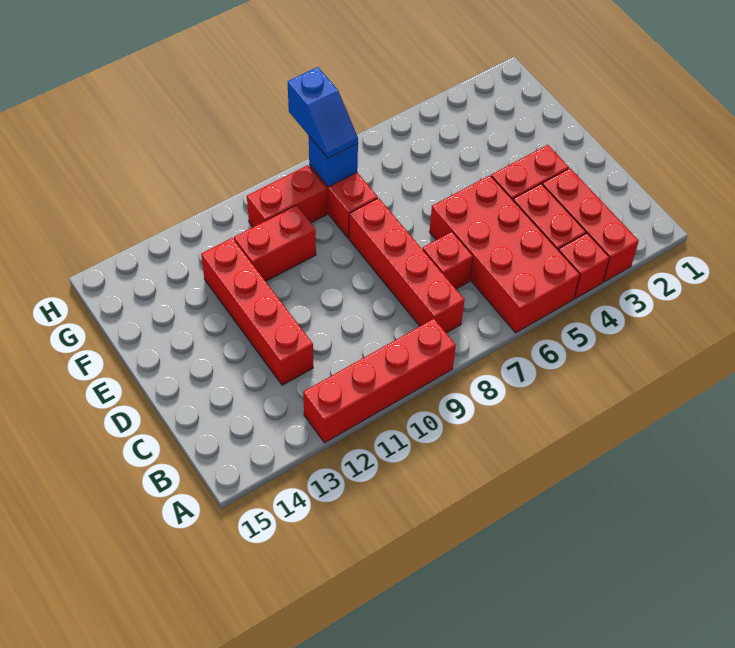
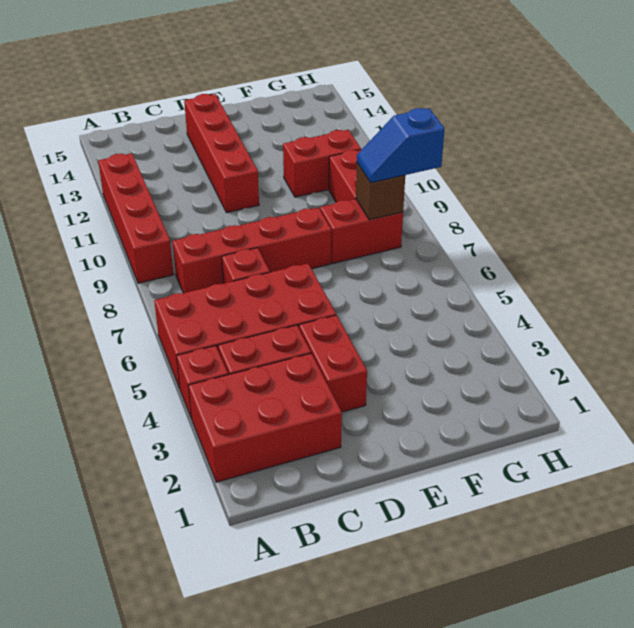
red 1x3 brick [542,168,639,282] -> red 2x3 brick [188,353,342,482]
red 1x4 brick [201,238,313,385] -> red 1x4 brick turned to [184,94,259,213]
red 1x2 brick [234,205,316,281] -> red 1x2 brick turned to [283,130,361,197]
blue 1x1 brick [309,137,358,187] -> brown 1x1 brick [356,163,405,220]

